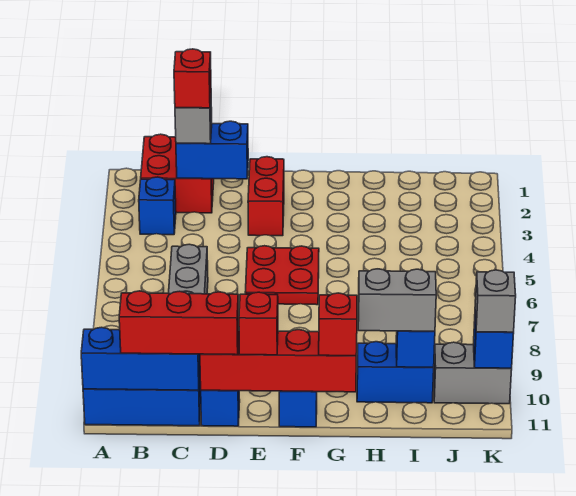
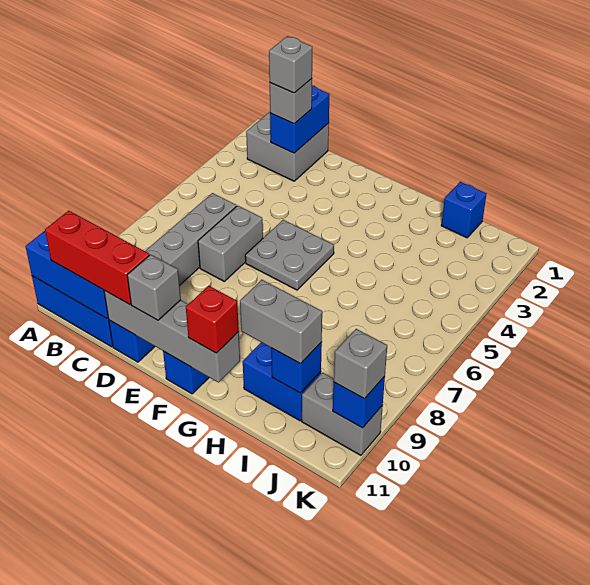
red 2x2 brick [141,134,214,213] -> grey 2x2 brick [246,112,329,181]
blue 1x1 brick [139,177,176,235] -> blue 1x1 brick moved to [441,182,486,238]
blue 1x2 brick [176,121,248,179] -> blue 1x2 brick turned to [270,85,330,153]
red 1x1 brick [174,49,211,108] -> grey 1x1 brick [269,36,312,93]
none -> grey 1x2 brick [198,206,263,281]
red 1x4 brick [200,330,356,392] -> grey 1x4 brick [104,290,240,383]
red 1x2 brick [248,157,284,236] -> none
red 2x2 plate [245,246,319,305] -> grey 2x2 plate [245,220,334,290]
red 1x1 brick [239,292,278,355] -> grey 1x1 brick [127,255,181,320]

